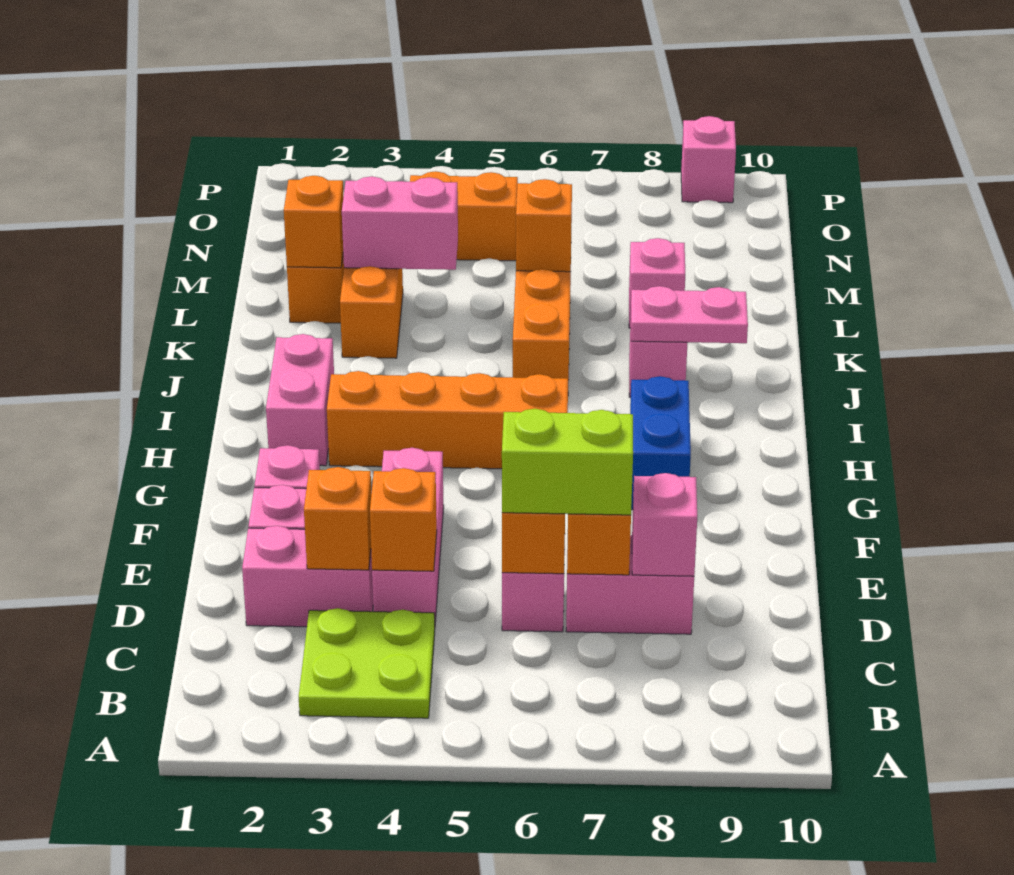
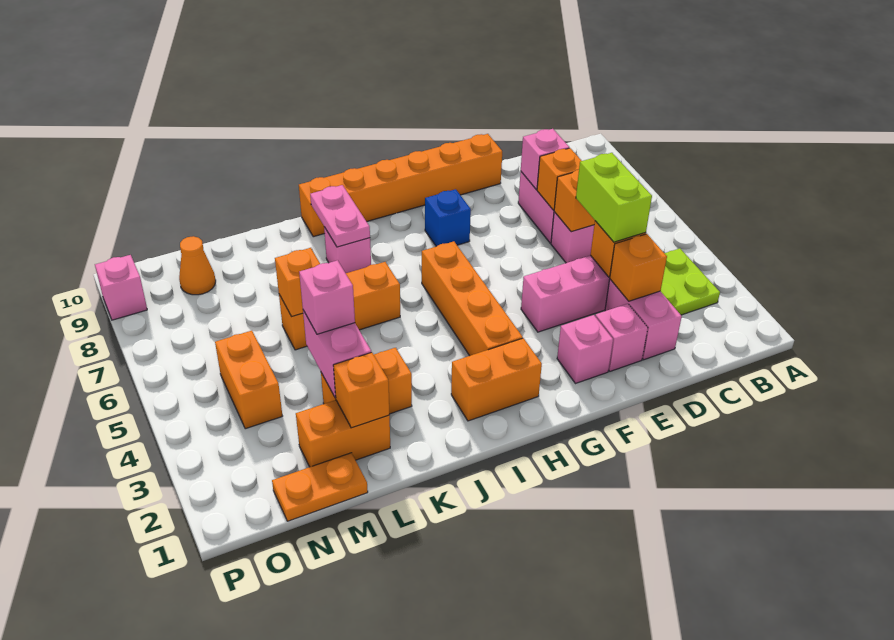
lime 1x2 brick [502,409,633,515] -> lime 1x2 brick moved to [576,153,652,242]
none -> orange 1x6 brick [299,134,502,237]
blue 1x2 brick [630,376,691,510] -> blue 1x1 brick [425,189,471,246]
pink 1x2 brick [266,334,334,466] -> orange 1x2 brick [451,338,542,421]
pink 1x1 brick [629,238,685,328] -> pink 1x1 brick moved to [299,260,355,334]
none -> orange 1x2 plate [272,453,368,521]
none -> orange 1x1 cone [179,236,216,295]

